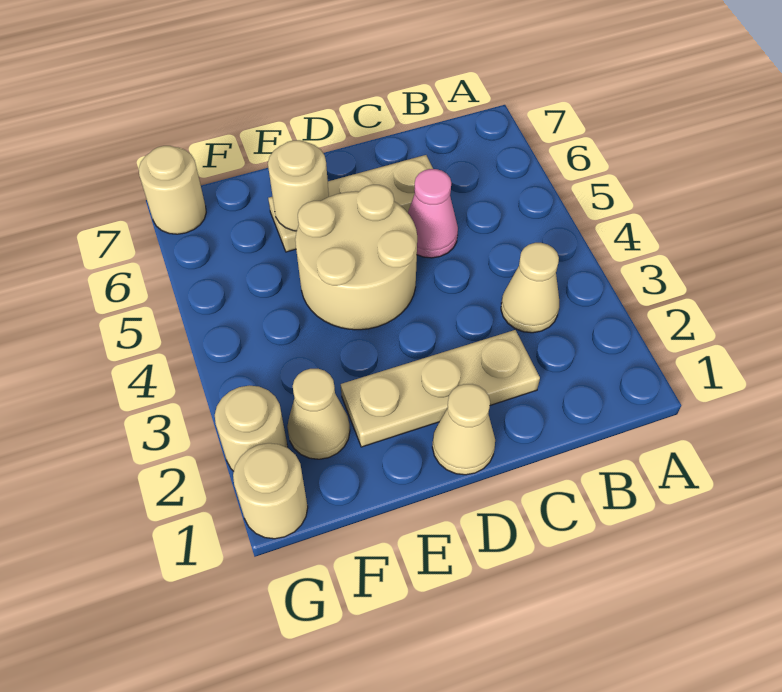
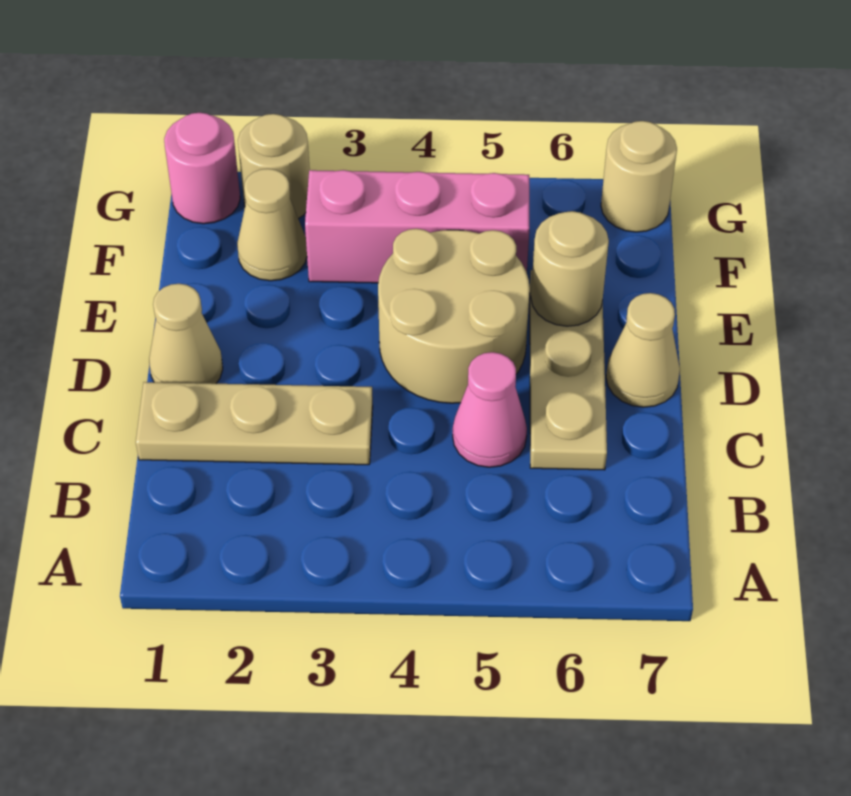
tan 1x1 cone [501,243,559,333] -> tan 1x1 cone moved to [606,293,680,407]
tan 1x3 plate [341,330,540,447] -> tan 1x3 plate turned to [136,382,373,465]
none -> pink 1x3 brick [305,170,529,283]
tan 1x1 round brick [233,443,308,539] -> pink 1x1 round brick [164,113,240,224]

